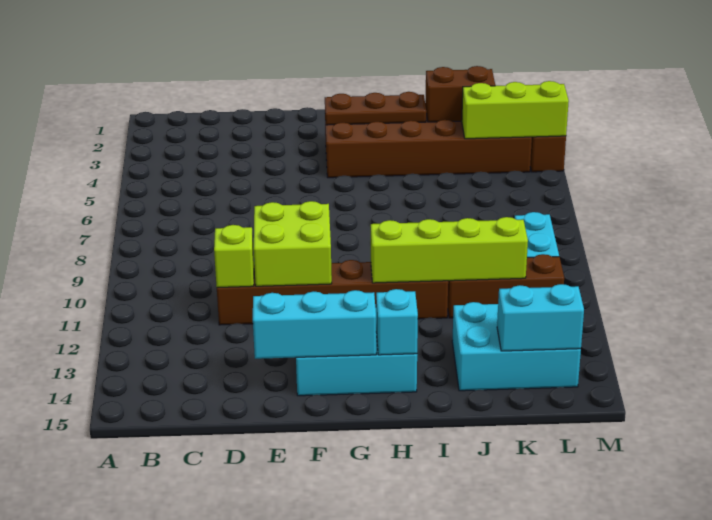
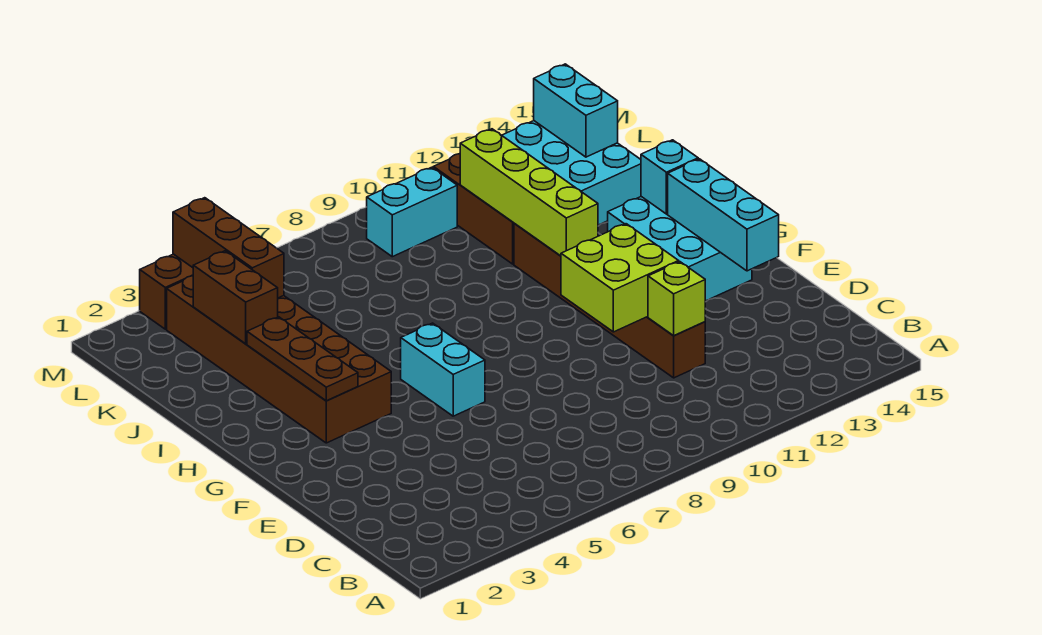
none -> cyan 1x2 brick [401,323,485,416]
lime 1x3 brick [462,81,569,139] -> brown 1x3 brick [173,198,284,298]

